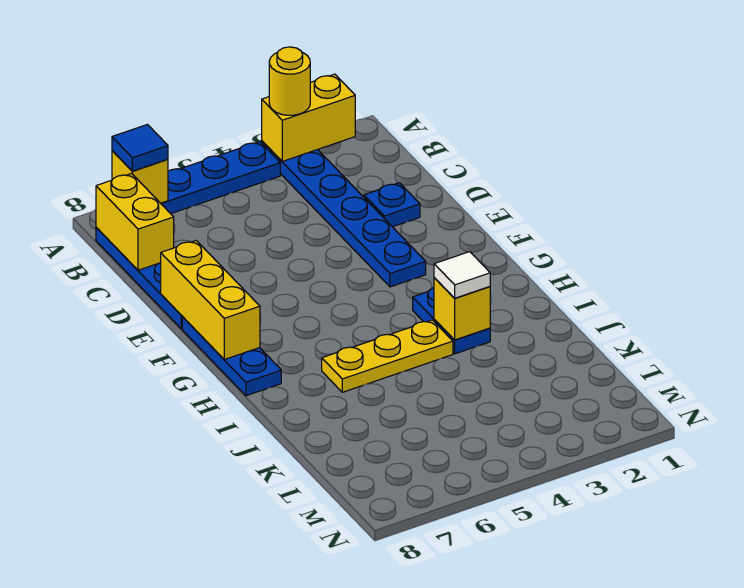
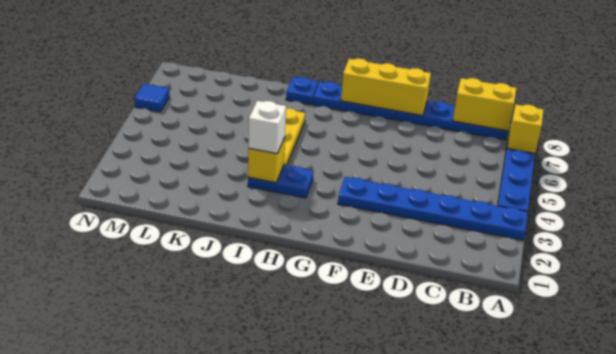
yellow 1x2 brick [262,74,355,161] -> none
yellow 1x1 round brick [269,47,310,115] -> none
blue 1x1 tile [112,125,168,171] -> blue 1x1 tile moved to [134,83,169,112]
blue 1x1 plate [364,183,420,227] -> blue 1x1 plate moved to [286,77,318,105]
white 1x1 tile [434,252,490,298] -> white 1x1 brick [248,101,286,154]

